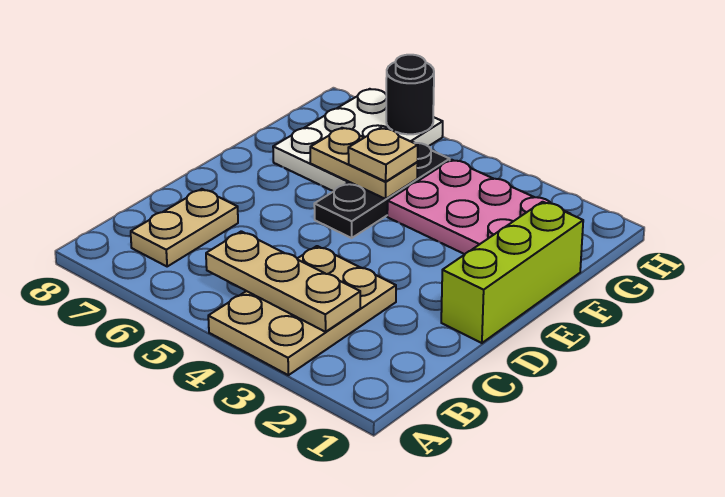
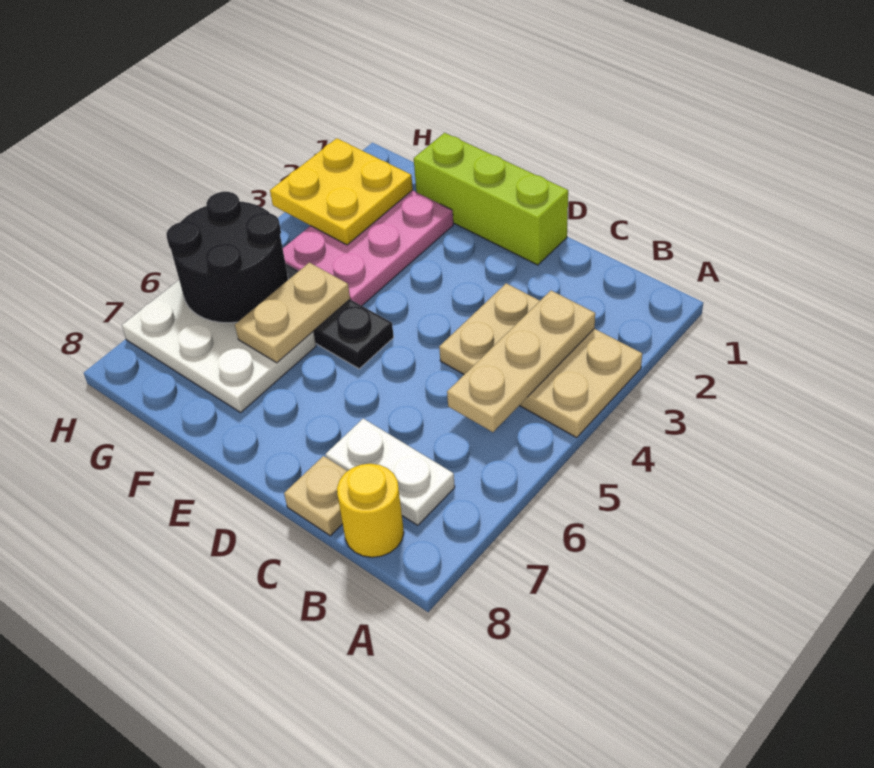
tan 1x2 plate [131,189,238,266] -> white 1x2 plate [325,419,455,525]
none -> yellow 1x1 round brick [337,464,404,557]
tan 1x1 plate [348,128,418,182] -> tan 1x1 plate moved to [284,456,347,536]
none -> yellow 2x2 plate [270,138,413,245]
black 1x1 round brick [386,55,434,134] -> black 2x2 round brick [166,192,288,323]

